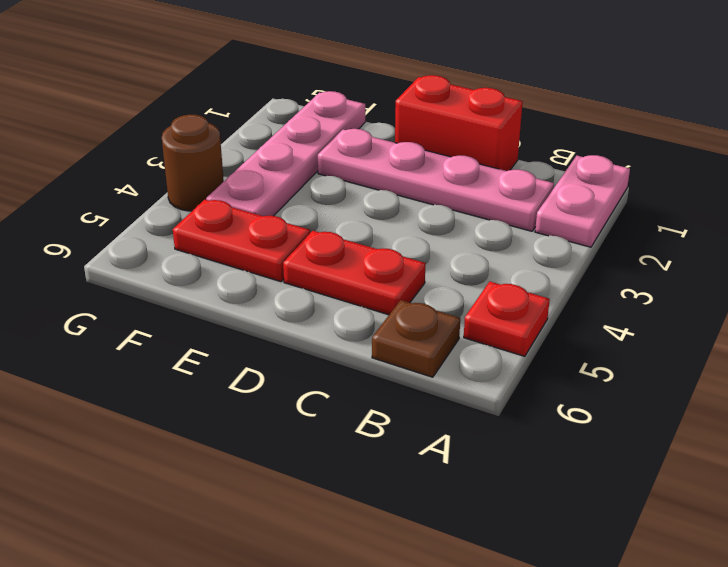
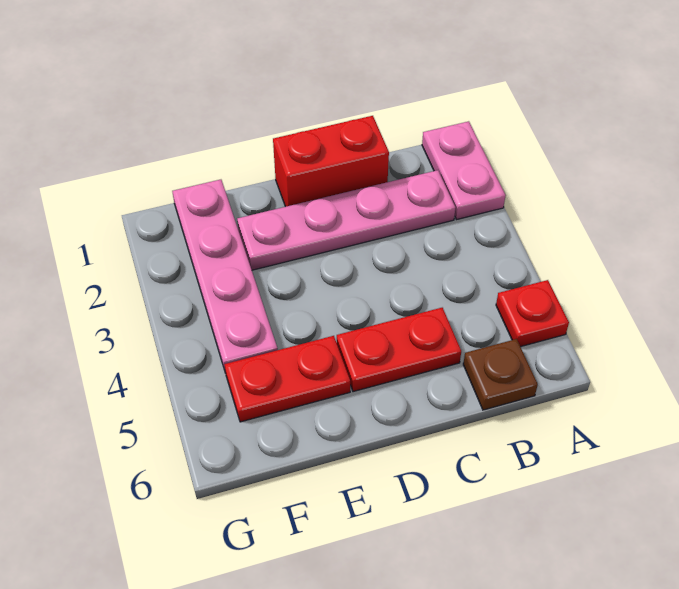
brown 1x1 round brick [162,114,224,211] -> none

